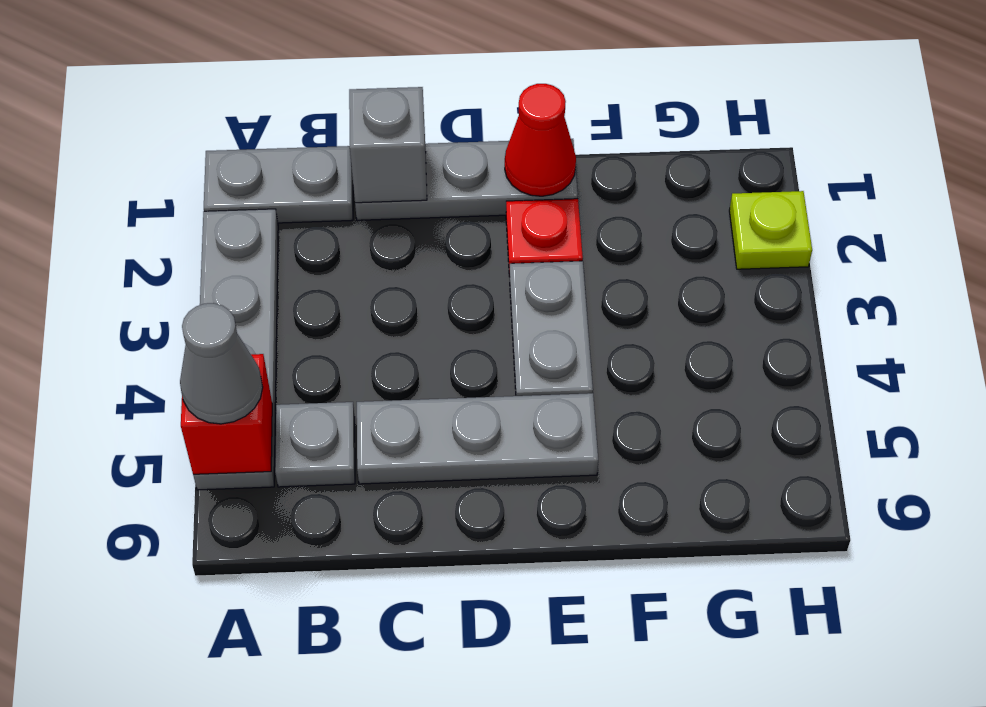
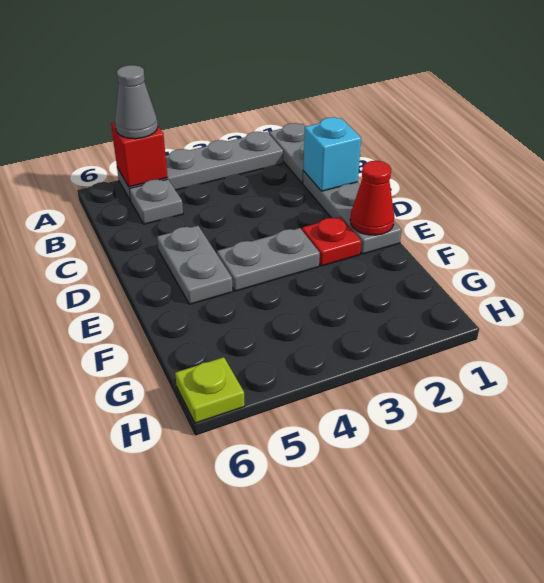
grey 1x1 brick [349,87,427,203] -> cyan 1x1 brick [303,117,361,191]
grey 1x3 plate [357,393,598,484] -> grey 1x2 plate [157,226,233,304]
lime 1x1 plate [729,191,812,269] -> lime 1x1 plate moved to [175,357,245,423]

